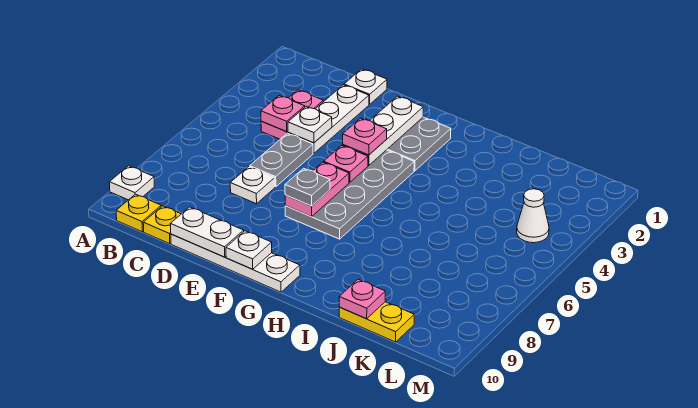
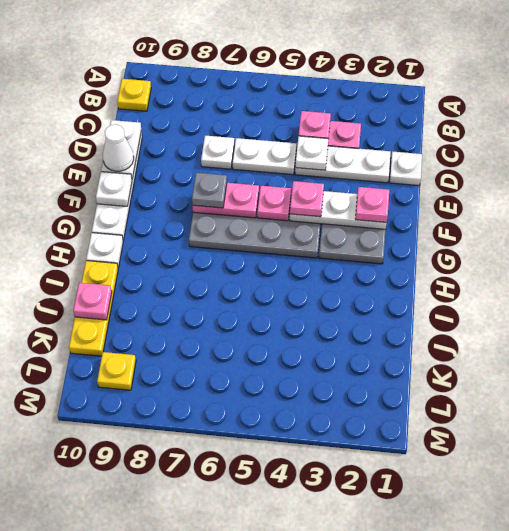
white 1x1 plate [109,166,154,200] -> white 1x1 plate moved to [86,233,123,268]
yellow 1x1 plate [143,206,181,244] -> yellow 1x1 plate moved to [97,352,136,390]
grey 1x2 plate [250,133,313,187] -> white 1x2 plate [232,138,297,175]
none -> pink 1x1 plate [356,187,389,222]
yellow 1x2 plate [339,302,414,342] -> yellow 1x3 plate [69,261,118,356]
white 1x1 cone [517,189,549,243] -> white 1x1 cone moved to [103,124,134,171]

